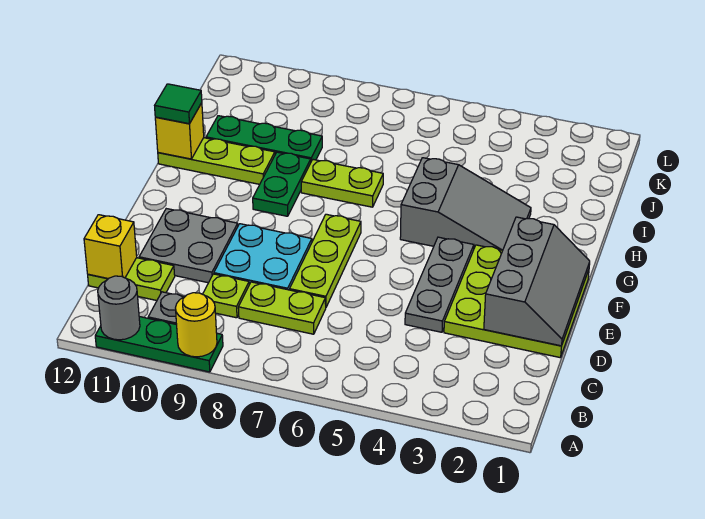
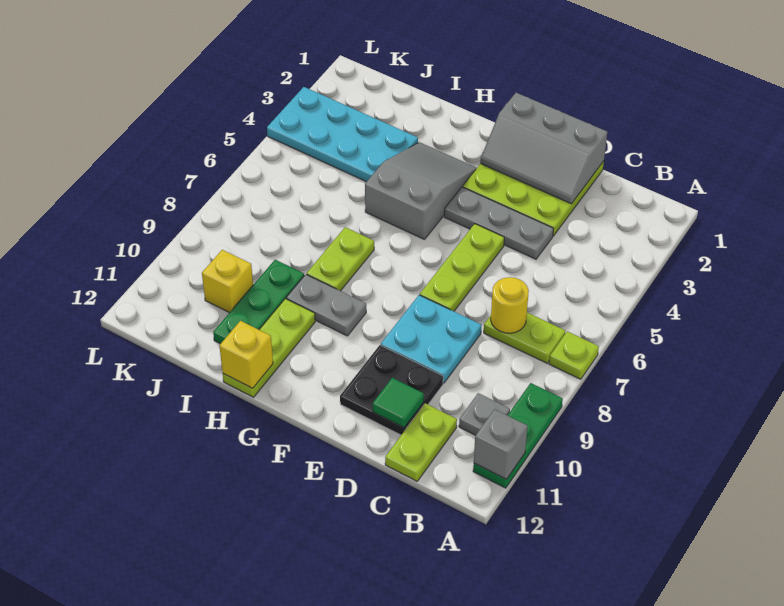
yellow 1x1 round brick [176,293,217,357] -> yellow 1x1 round brick moved to [491,277,529,333]
grey 1x1 round brick [98,276,140,340] -> grey 1x1 brick [474,409,528,479]
lime 1x2 plate [238,282,326,334] -> lime 1x2 plate turned to [484,312,565,363]
lime 1x1 plate [203,274,249,318] -> lime 1x1 plate moved to [549,331,599,379]
yellow 1x1 brick [84,215,137,279] -> yellow 1x1 brick moved to [202,250,253,313]
grey 2x3 slope [484,217,590,346] -> grey 2x3 slope turned to [480,93,607,204]
lime 1x3 plate [290,214,361,307] -> lime 1x3 plate turned to [420,224,504,311]
grey 2x2 plate [139,209,238,283] -> black 2x2 plate [340,345,443,435]
green 1x2 plate [253,152,311,216] -> grey 1x2 plate [286,274,366,336]
green 1x1 tile [155,84,202,124] -> green 1x1 tile moved to [373,378,424,428]
none -> cyan 2x4 plate [267,87,418,182]

